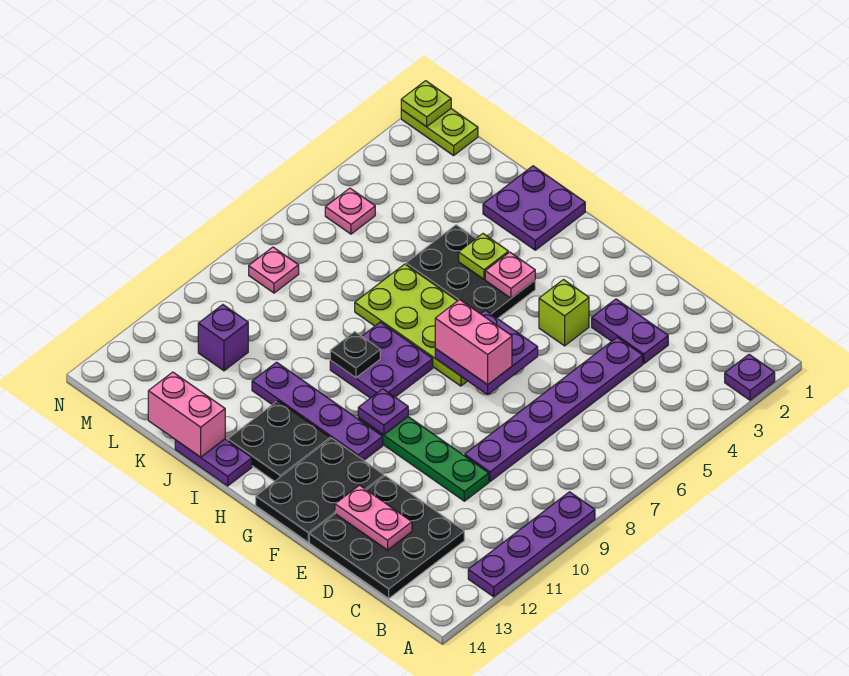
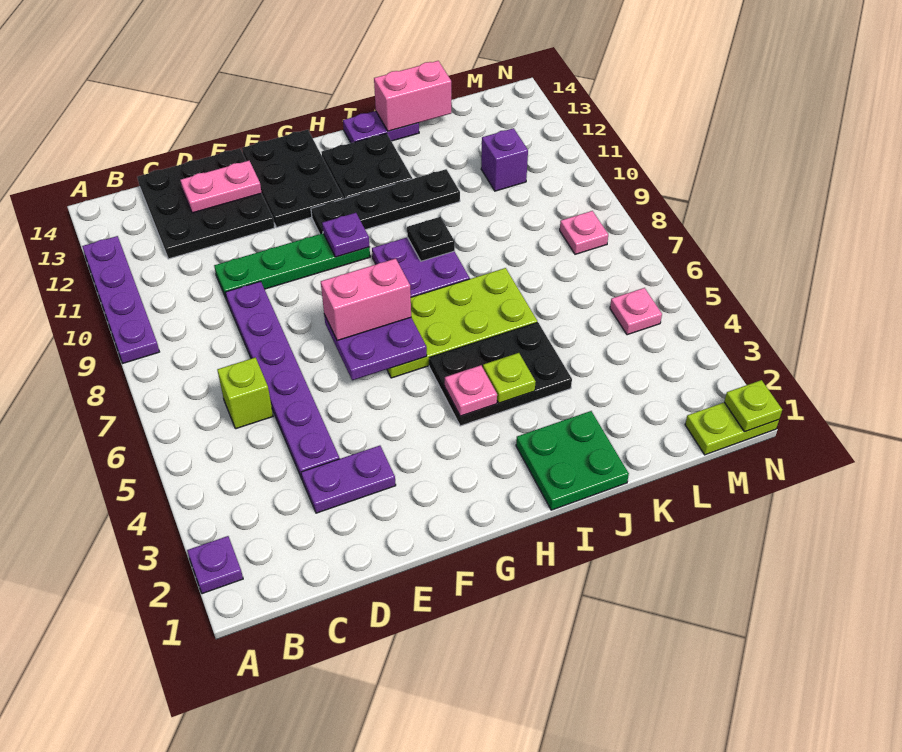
lime 1x1 brick [539,280,589,346] -> lime 1x1 brick moved to [217,357,273,429]
purple 1x4 plate [252,362,383,460] -> black 1x4 plate [311,169,460,234]
purple 2x2 plate [483,166,585,250] -> green 2x2 plate [516,411,629,510]

